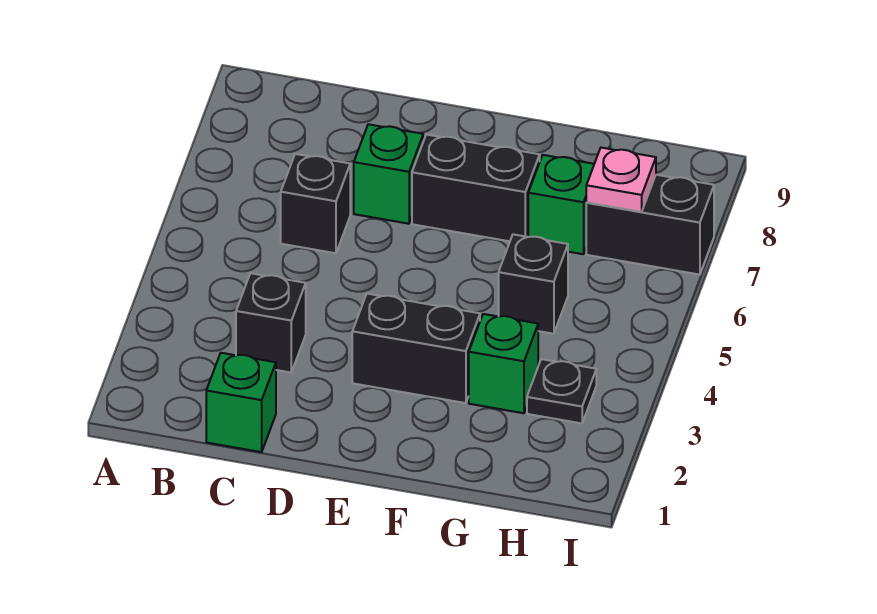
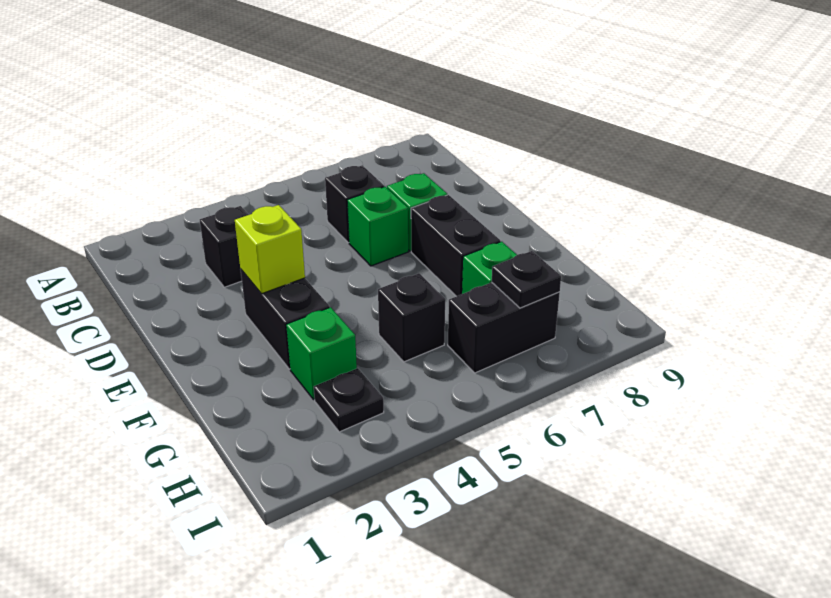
green 1x1 brick [206,353,276,452] -> green 1x1 brick moved to [347,187,408,266]
none -> lime 1x1 brick [235,205,305,294]
black 1x2 brick [586,175,714,275] -> black 1x2 brick turned to [448,282,560,373]
pink 1x1 plate [586,148,656,212] -> black 1x1 plate [492,251,561,308]

